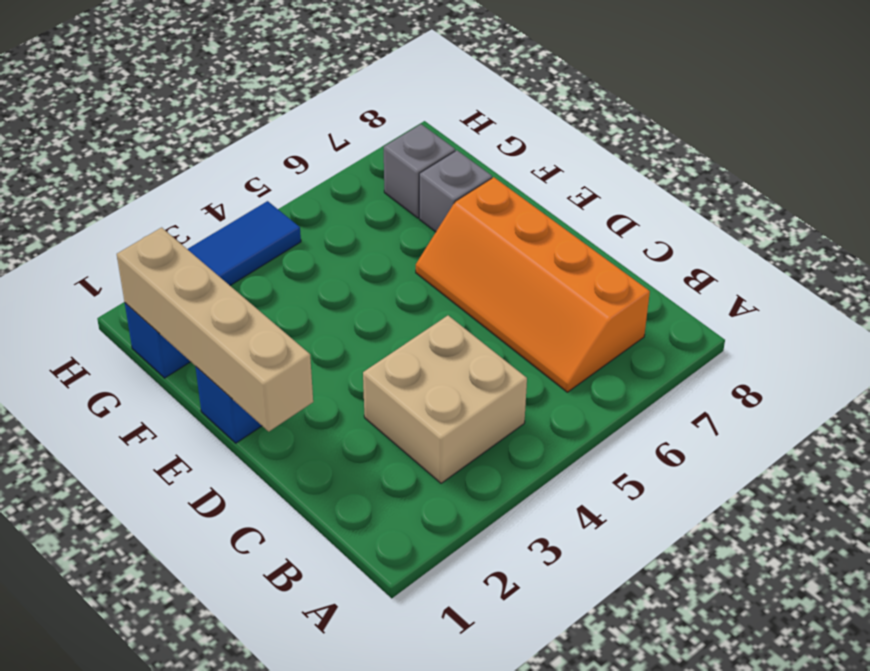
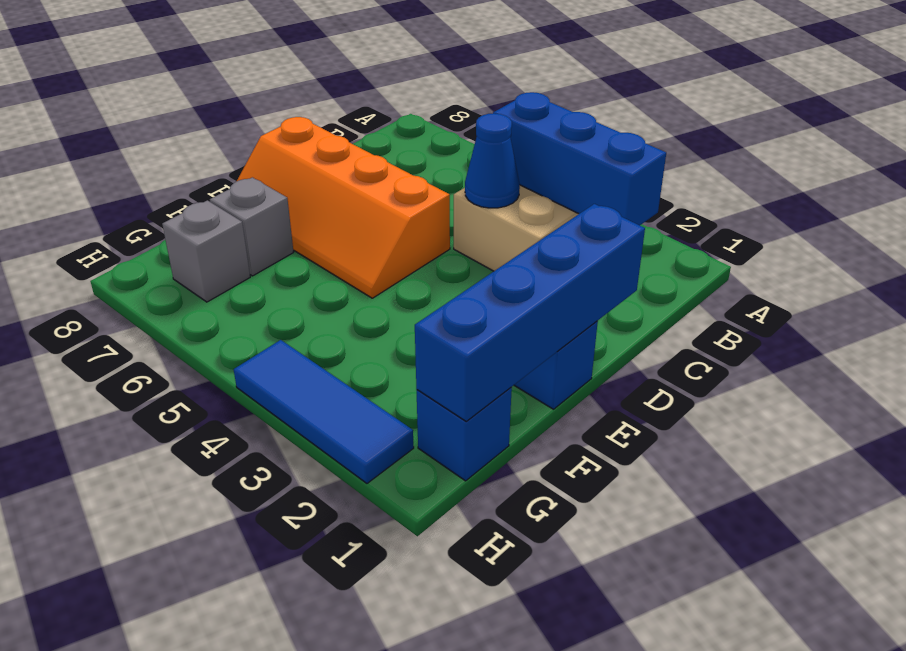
none -> blue 1x3 brick [493,92,666,225]
orange 2x4 slope [416,177,650,392] -> orange 2x4 slope turned to [237,117,450,298]
none -> blue 1x1 cone [465,113,520,208]
tan 1x4 brick [117,228,313,431] -> blue 1x4 brick [415,204,645,421]

